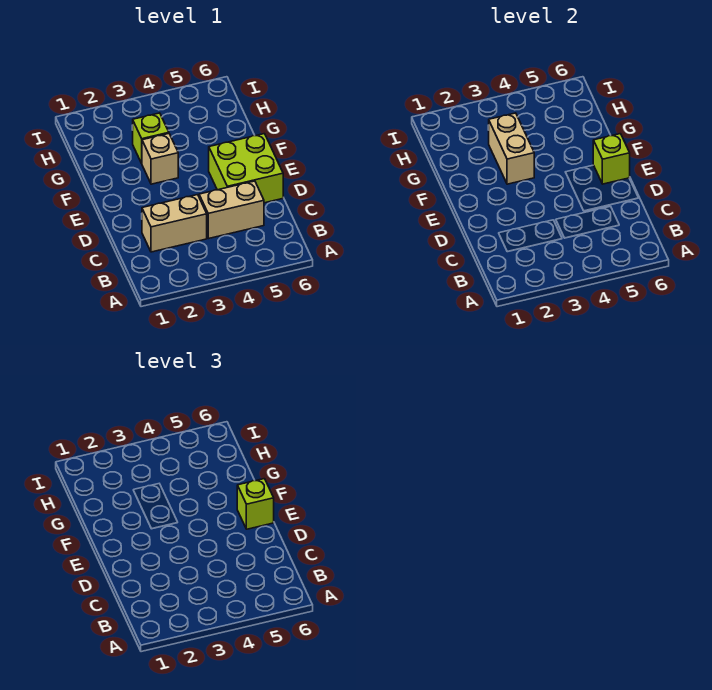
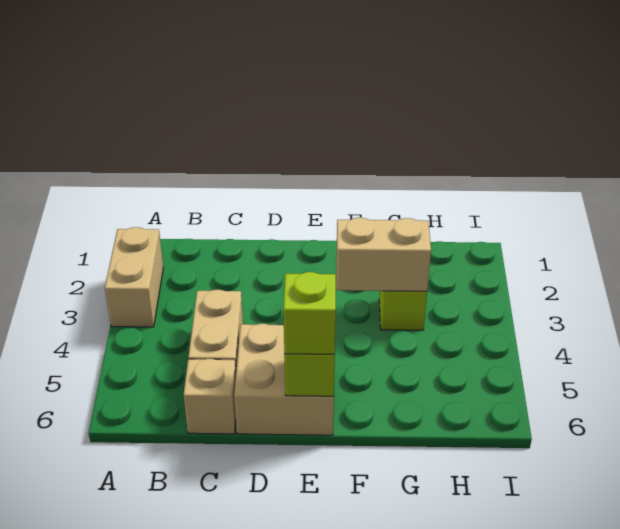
tan 1x2 brick [142,195,207,252] -> tan 1x2 brick moved to [105,227,163,327]
lime 2x2 brick [209,134,283,203] -> tan 2x2 brick [234,324,334,435]
tan 1x1 brick [142,134,178,184] -> tan 1x1 brick moved to [184,359,236,434]

